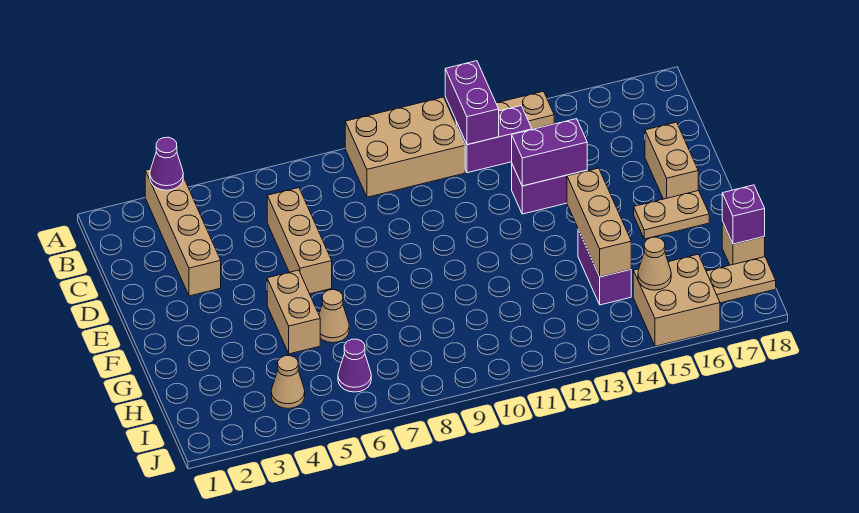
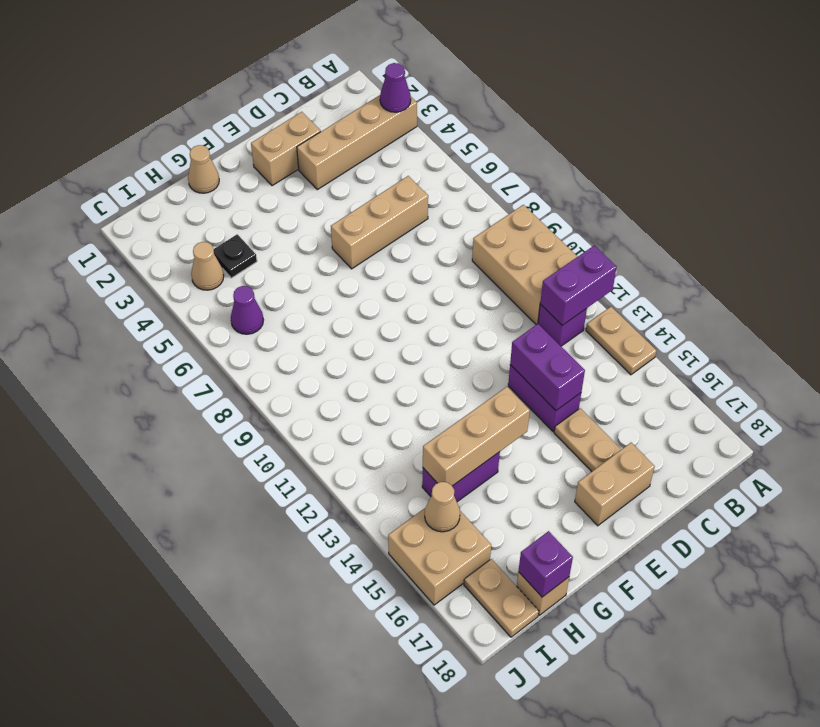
purple 1x2 brick [456,106,532,173] -> purple 1x1 brick [538,304,587,346]
tan 1x2 brick [267,270,320,354] -> tan 1x2 brick moved to [251,112,321,186]
tan 1x2 plate [634,191,709,239] -> tan 1x2 plate moved to [554,408,621,472]
tan 1x1 cone [319,290,349,343] -> tan 1x1 cone moved to [188,145,219,193]
none -> black 1x1 plate [214,234,257,278]

